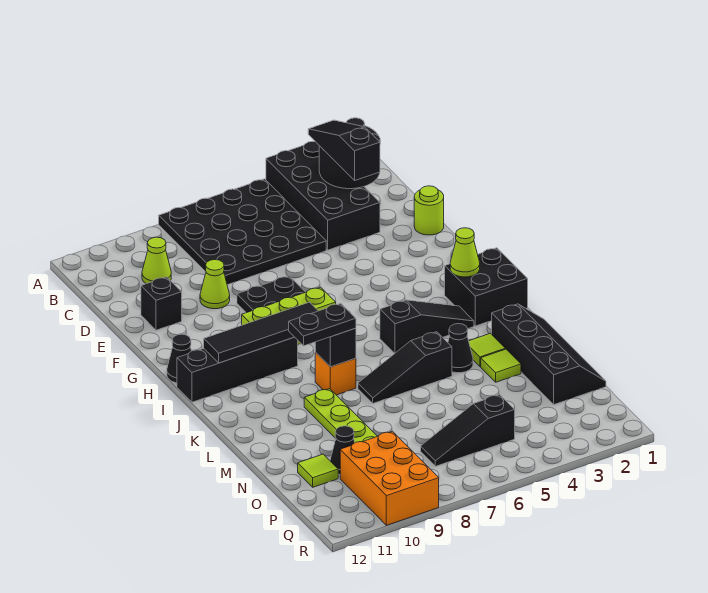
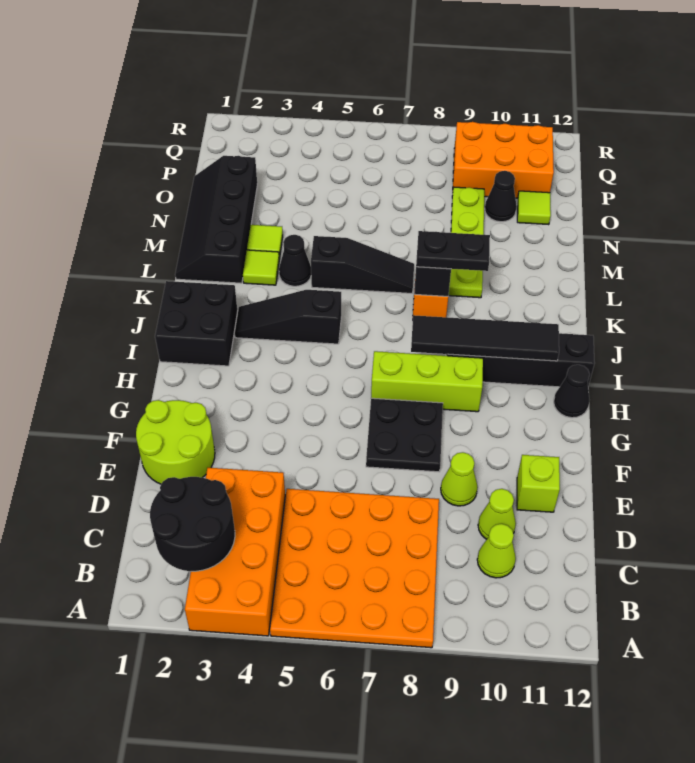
black 2x4 brick [266,141,380,250] -> orange 2x4 brick [185,468,285,636]
black 4x4 plate [159,179,326,285] -> orange 4x4 plate [270,489,439,648]
black 1x3 slope [308,120,380,180] -> none
lime 1x1 round brick [414,186,444,235] -> lime 2x2 round brick [136,400,215,484]
black 1x1 brick [141,277,182,330] -> lime 1x1 brick [517,455,560,512]
lime 1x1 cone [450,228,480,277] -> lime 1x1 cone moved to [478,489,516,539]
black 1x3 slope [421,395,515,466] -> none
orange 2x3 brick [340,431,439,525] -> orange 2x3 brick turned to [453,122,554,198]

